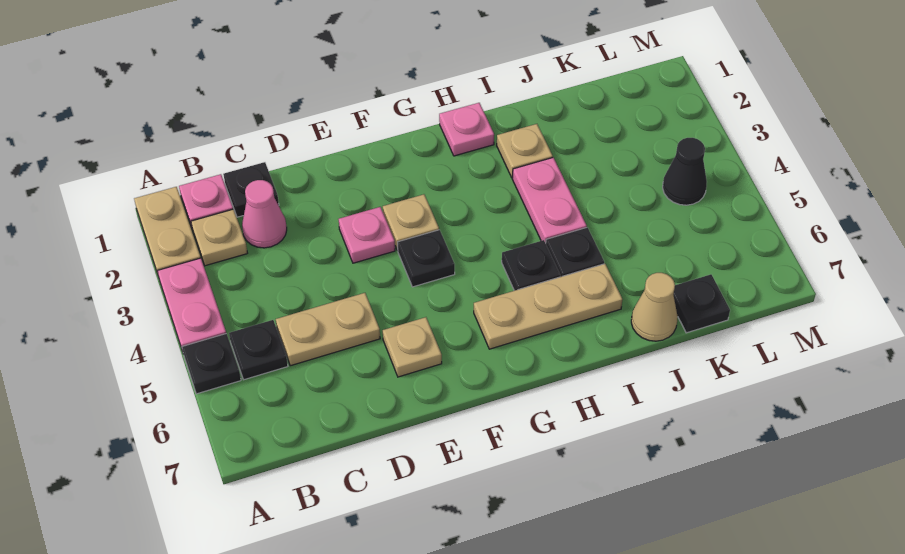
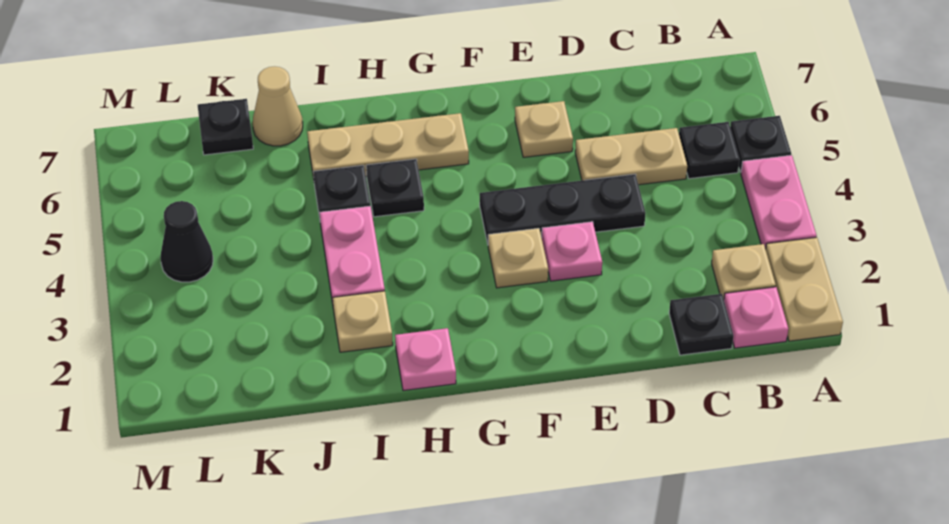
pink 1x1 cone [242,180,287,248] -> none
black 1x1 plate [398,230,455,287] -> black 1x3 plate [480,174,646,244]

